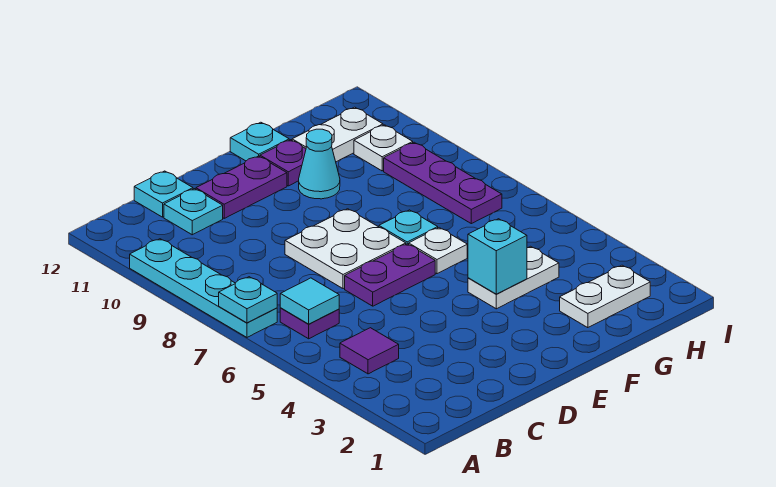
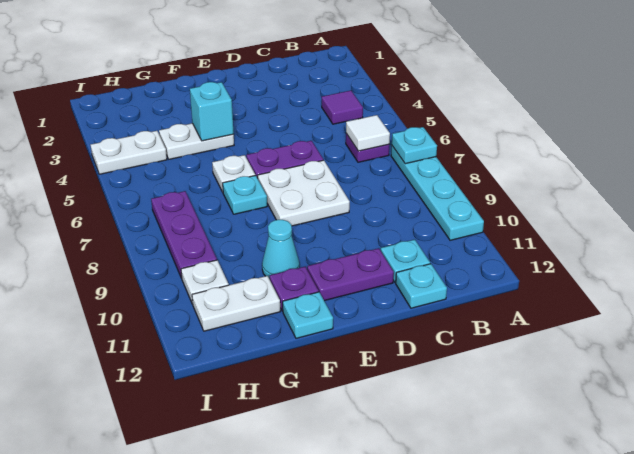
cyan 1x1 tile [280,278,339,324] -> white 1x1 tile [346,115,390,151]
white 1x2 plate [560,265,650,328] -> white 1x2 plate moved to [91,131,167,174]

